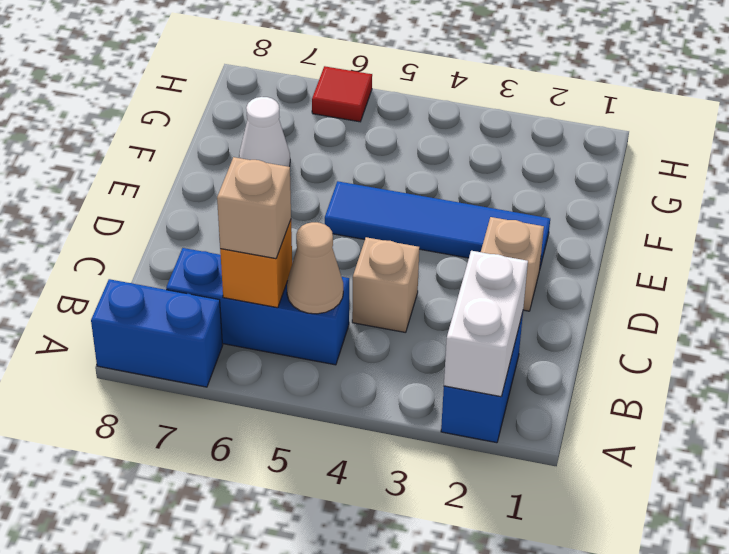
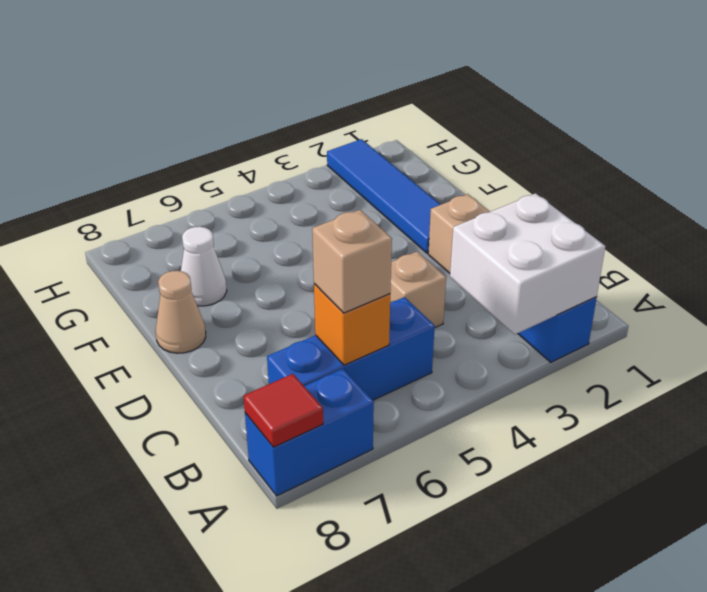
white 1x2 brick [444,251,528,397] -> white 2x2 brick [450,193,605,334]
tan 1x1 cone [287,222,343,314] -> tan 1x1 cone moved to [156,271,206,353]
blue 1x4 tile [325,181,550,267] -> blue 1x4 tile turned to [327,139,441,253]
red 1x1 tile [312,66,372,122] -> red 1x1 tile moved to [244,374,323,447]

